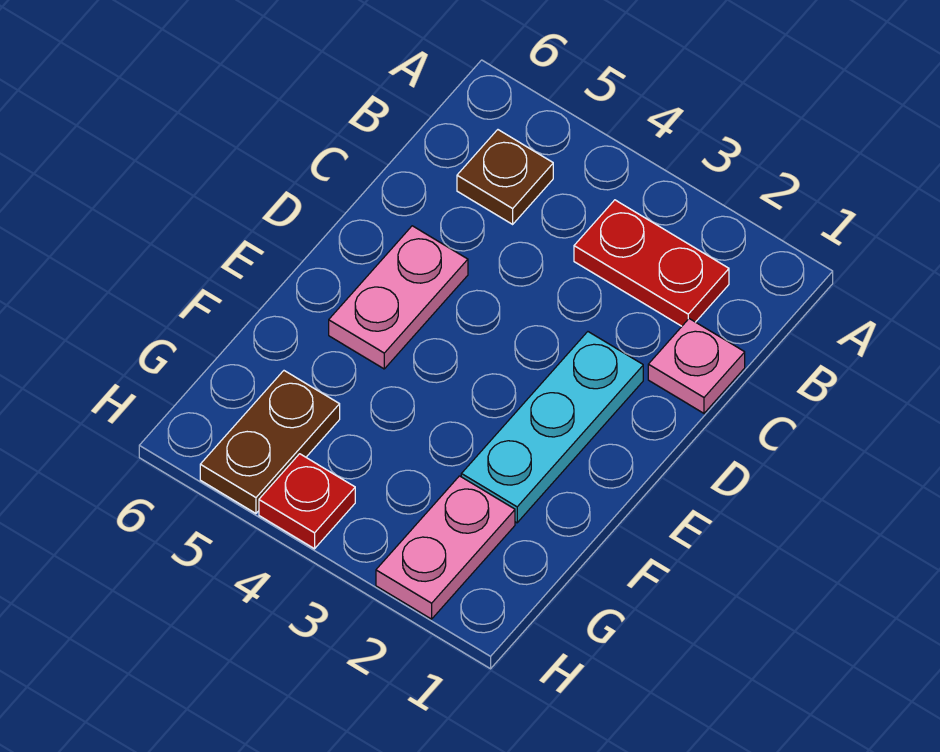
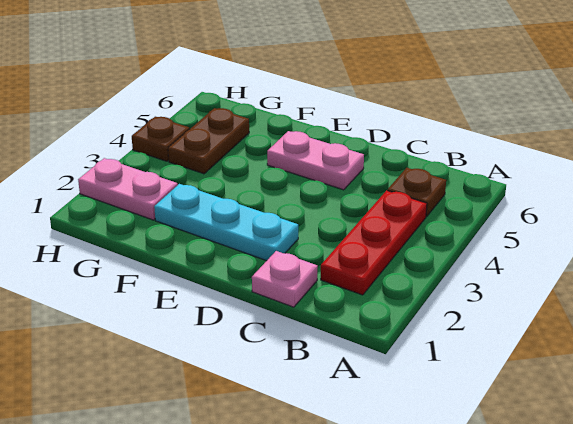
red 1x2 plate [574,200,729,326] -> red 1x3 plate [321,190,427,295]
brown 1x2 plate [200,371,340,513] -> brown 1x2 plate turned to [168,108,249,174]
red 1x1 plate [259,454,355,549] -> brown 1x1 plate [132,117,189,161]

